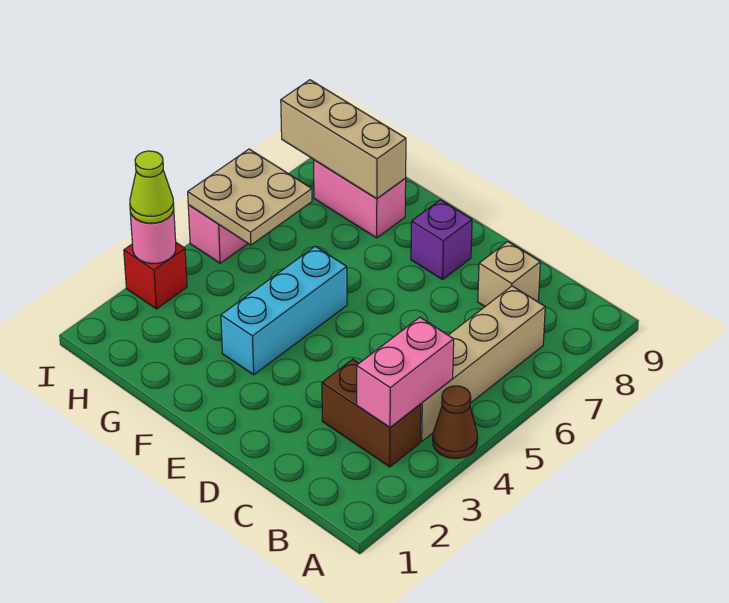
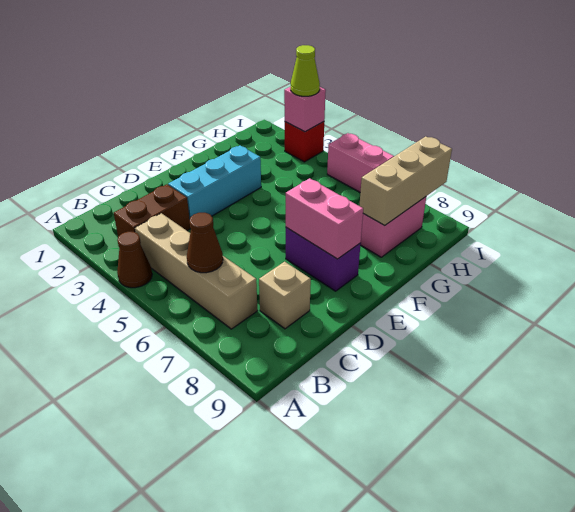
pink 1x2 brick [357,317,454,427] -> pink 1x2 brick moved to [286,178,363,259]
none -> brown 1x1 cone [187,213,223,273]
purple 1x1 brick [411,200,472,280] -> purple 1x2 brick [286,228,361,291]
cyan 1x3 brick [221,246,347,375] -> cyan 1x3 brick turned to [168,146,261,219]
tan 2x2 plate [188,149,312,245] -> none
pink 1x1 round brick [130,211,176,263] -> pink 1x1 brick [284,87,326,132]

